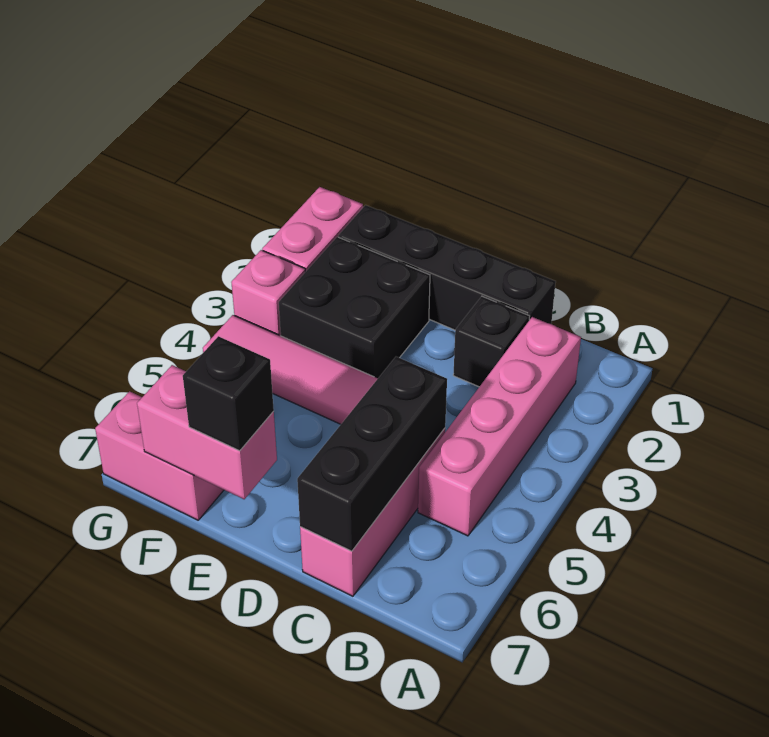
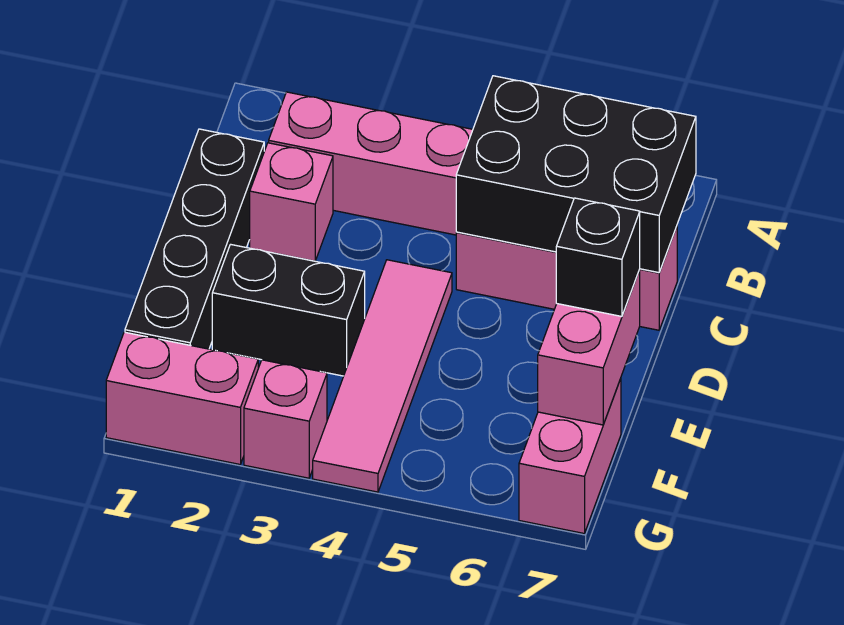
black 1x1 brick [453,296,530,387] -> pink 1x1 brick [250,143,333,261]
black 1x3 brick [297,357,447,551] -> black 2x3 brick [456,76,696,273]
black 2x2 brick [279,237,430,378] -> black 1x2 brick [212,244,365,376]

